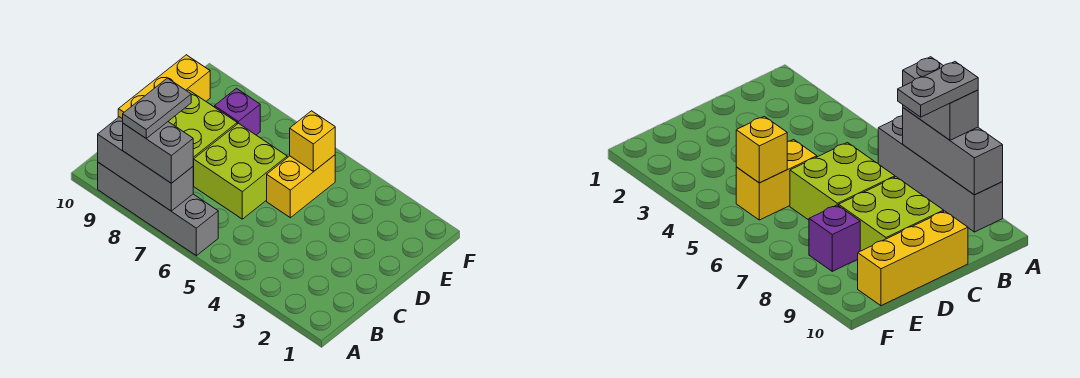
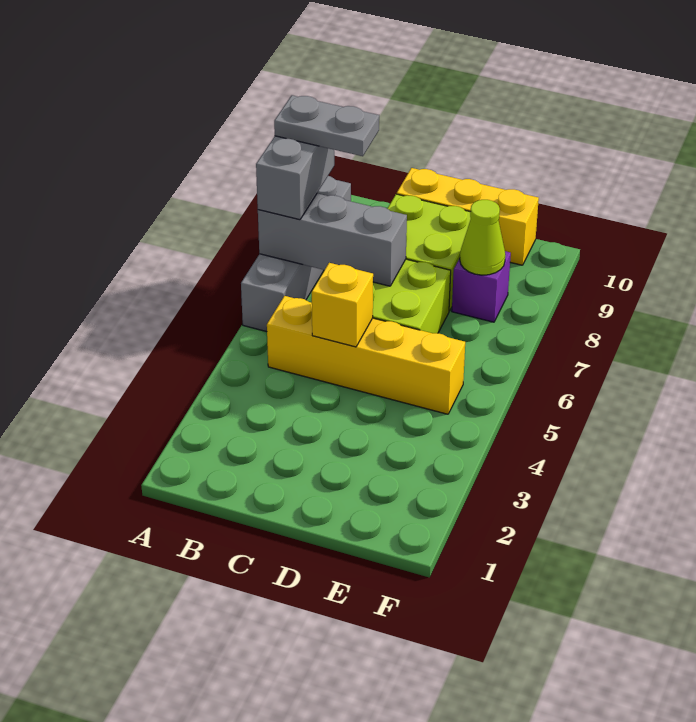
grey 1x3 brick [98,117,193,211] -> grey 1x3 brick turned to [258,193,407,286]
yellow 1x2 brick [267,155,335,218] -> yellow 1x4 brick [267,296,465,414]
yellow 1x1 brick [290,111,335,172] -> yellow 1x1 brick moved to [312,263,373,347]
none -> lime 1x1 cone [460,200,505,275]

